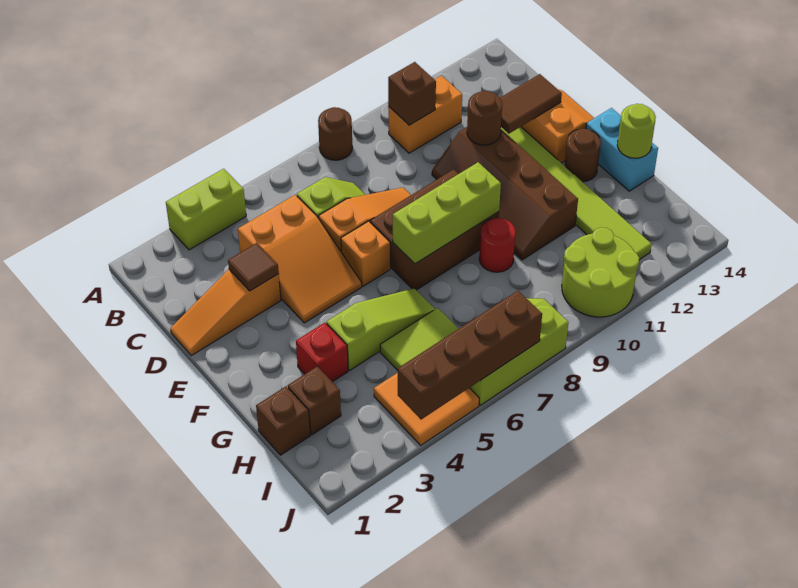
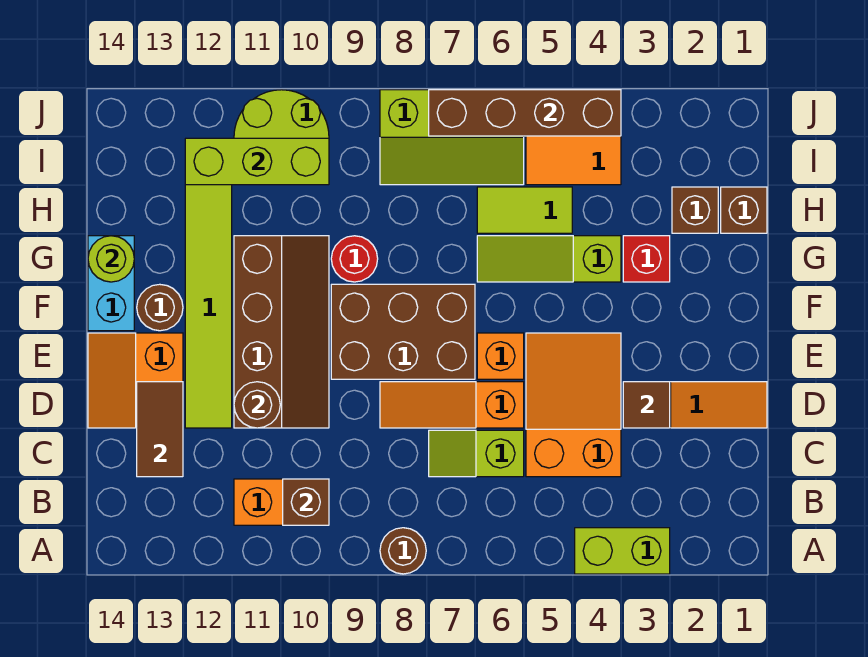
brown 1x2 tile [500,74,562,134] -> brown 1x2 tile turned to [137,382,183,477]
lime 1x3 brick [393,162,501,264] -> lime 1x3 brick moved to [185,138,329,185]

